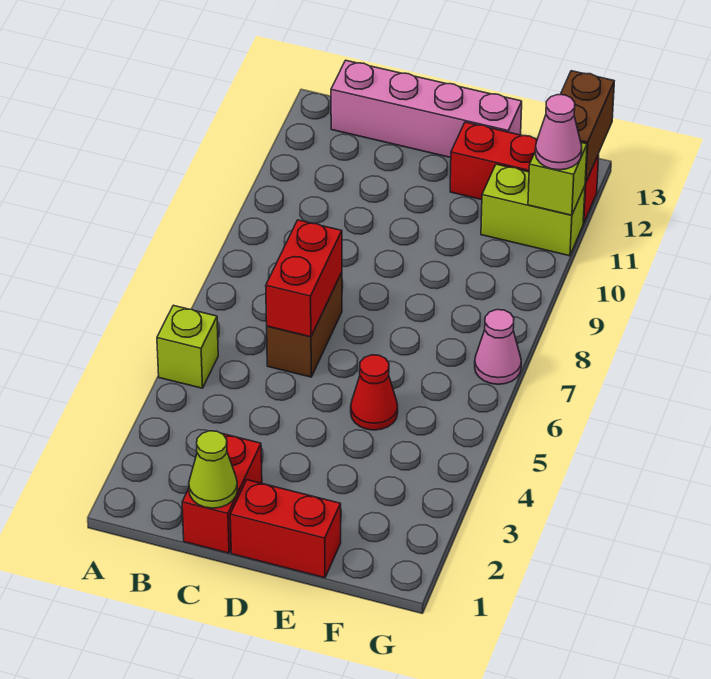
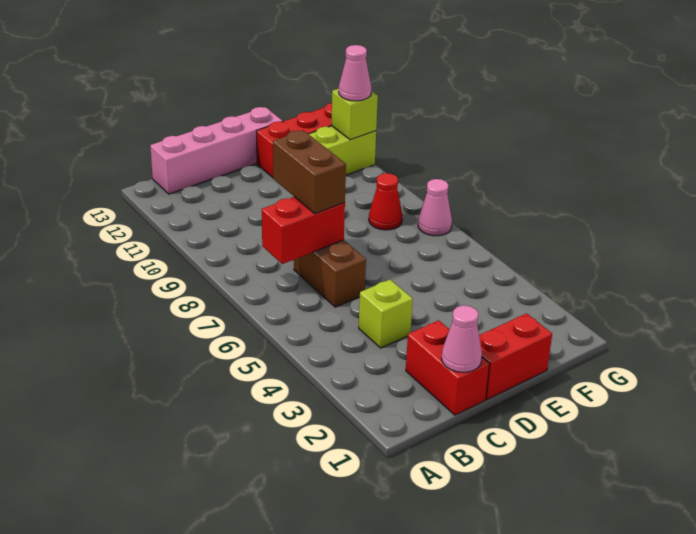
lime 1x1 brick [157,305,218,388] -> lime 1x1 brick moved to [359,280,413,348]
lime 1x1 cone [189,431,238,508] -> pink 1x1 cone [441,305,482,372]
red 1x2 brick [266,220,342,337] -> red 1x2 brick turned to [262,197,345,264]
red 1x1 cone [351,355,398,430] -> red 1x1 cone moved to [369,173,402,230]
brown 1x2 brick [560,71,614,183] -> brown 1x2 brick moved to [273,130,346,214]

